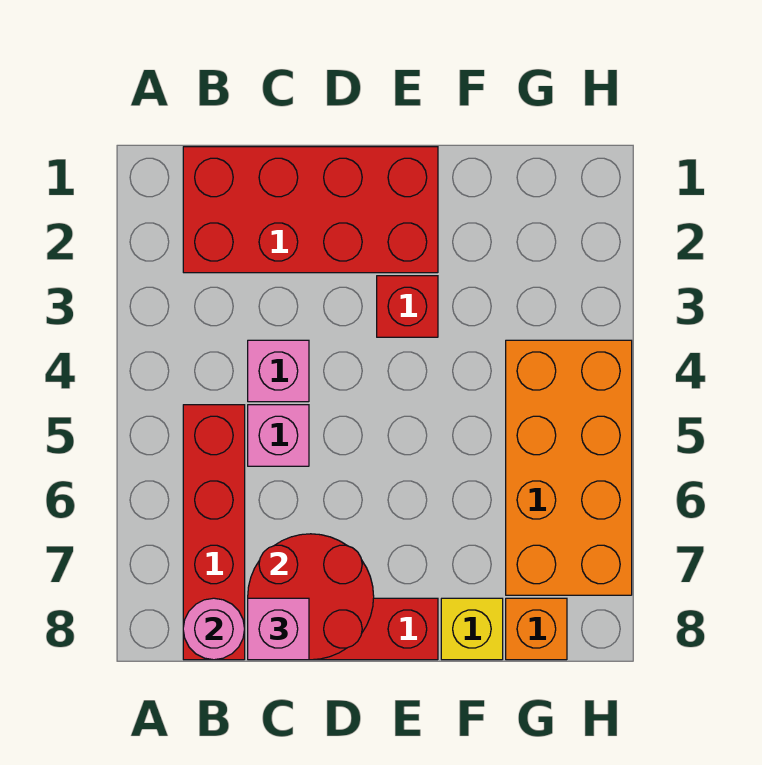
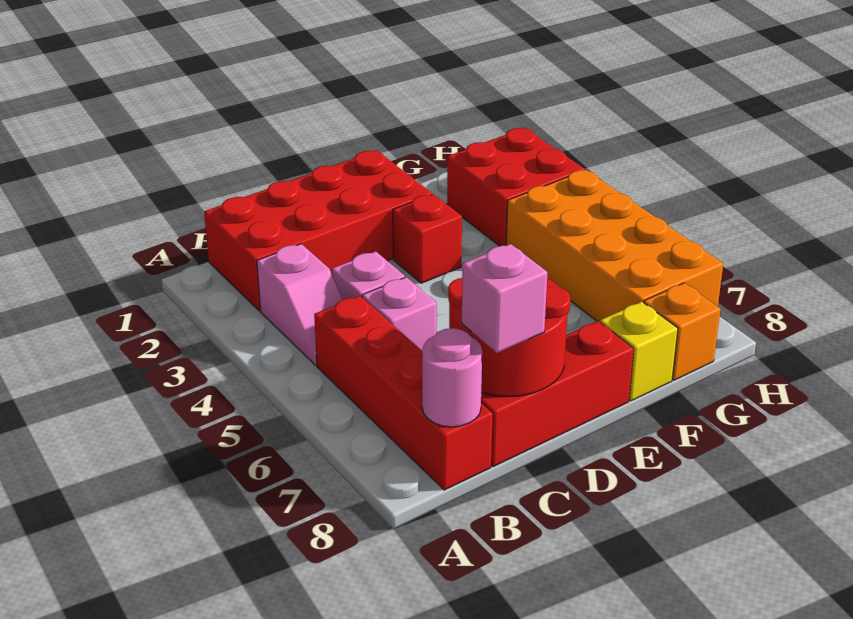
none -> pink 1x2 slope [257,244,343,365]
none -> red 2x2 brick [447,128,585,246]

